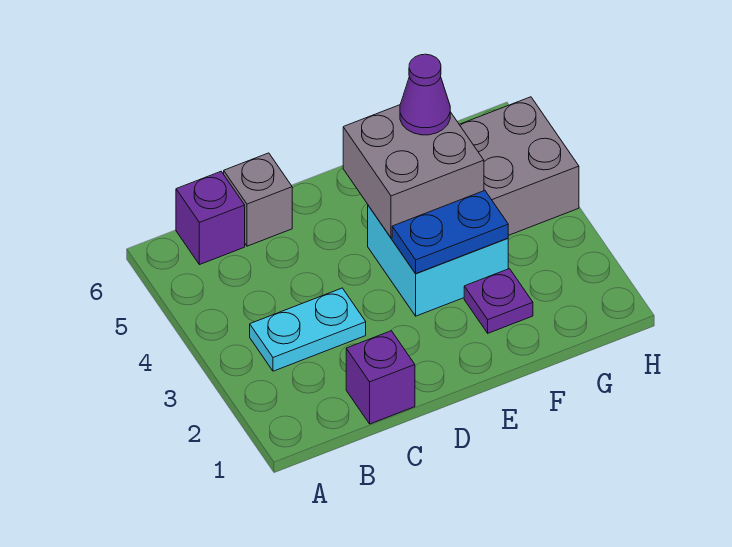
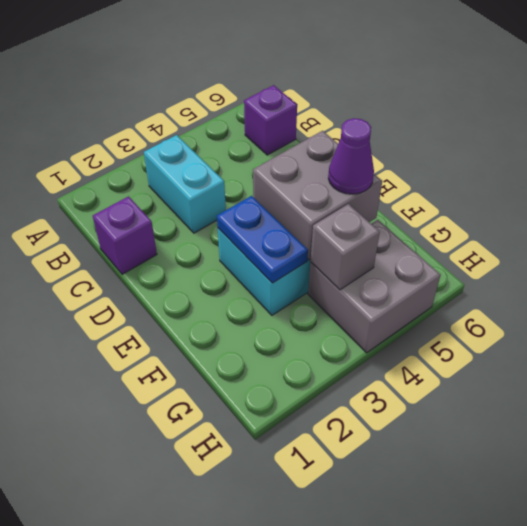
cyan 1x2 plate [250,288,366,371] -> cyan 1x2 brick [144,135,226,233]
grey 1x1 brick [224,153,292,246] -> grey 1x1 brick moved to [310,204,380,290]
purple 1x1 plate [464,269,533,333] -> none

